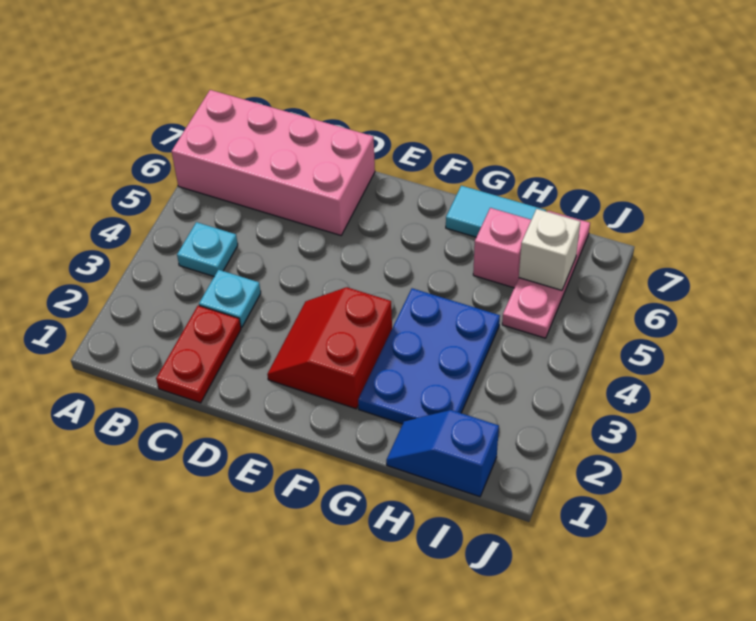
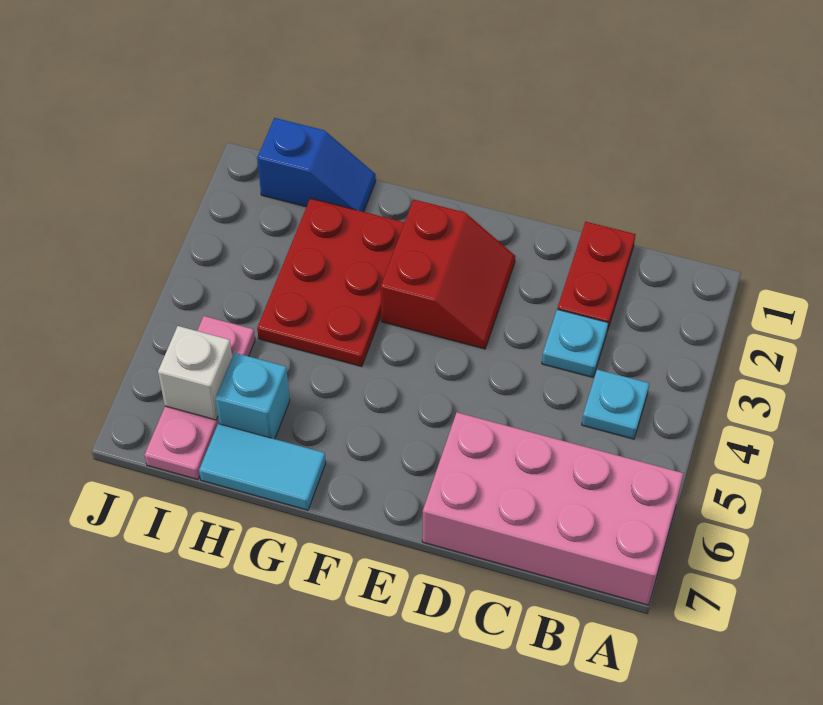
blue 2x3 plate [358,288,500,424] -> red 2x3 plate [257,198,405,367]
pink 1x1 brick [473,208,531,288] -> cyan 1x1 brick [215,353,290,439]

